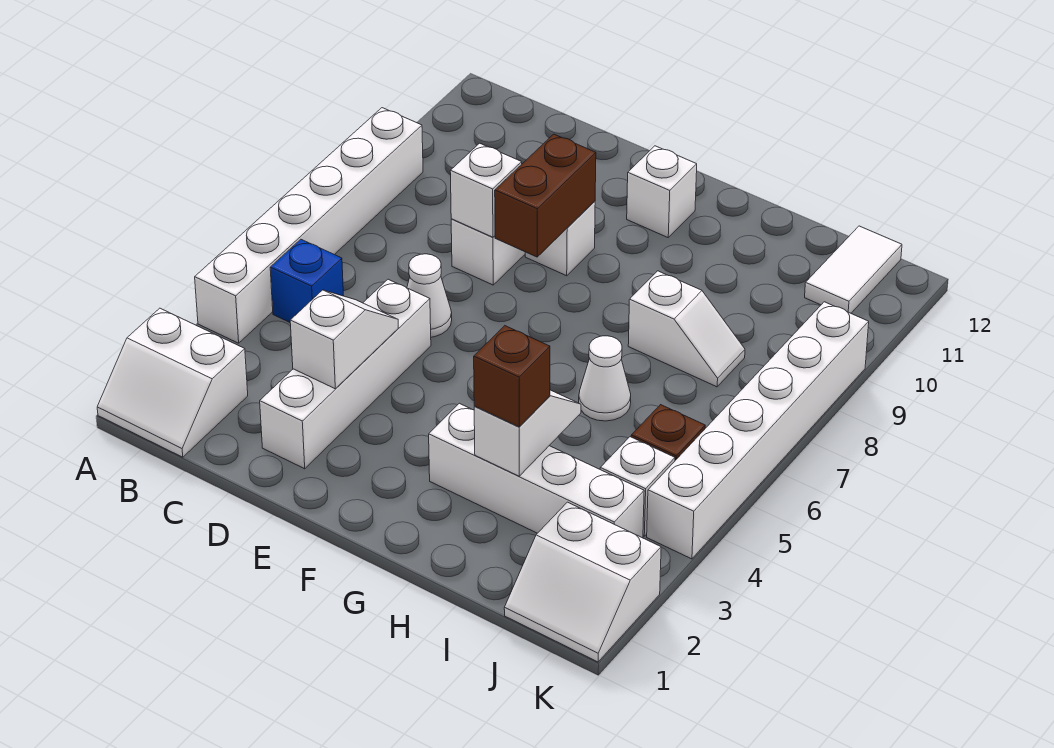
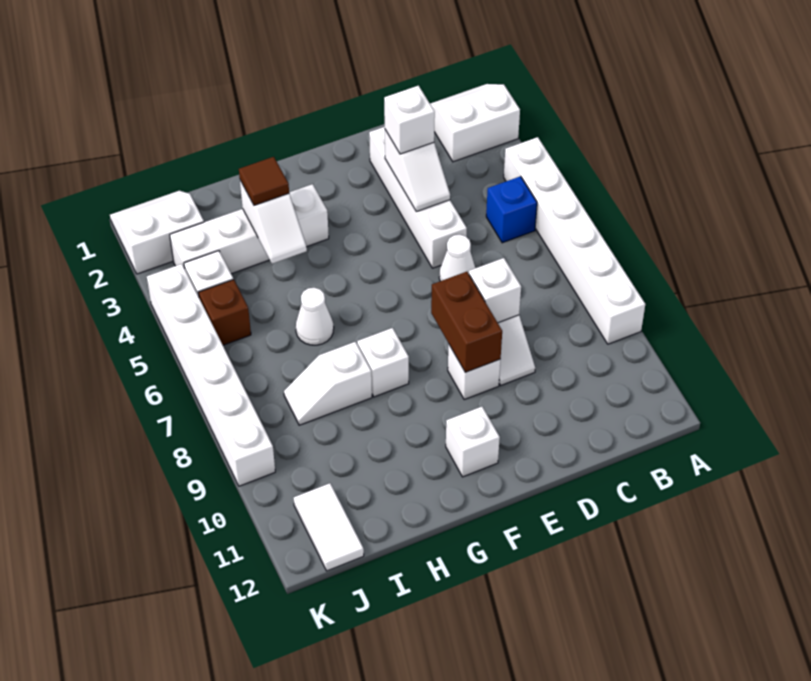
none -> white 1x1 brick [384,86,435,154]
none -> white 1x1 brick [357,328,409,397]
brown 1x1 brick [474,326,550,427] -> brown 1x1 tile [239,157,289,205]

